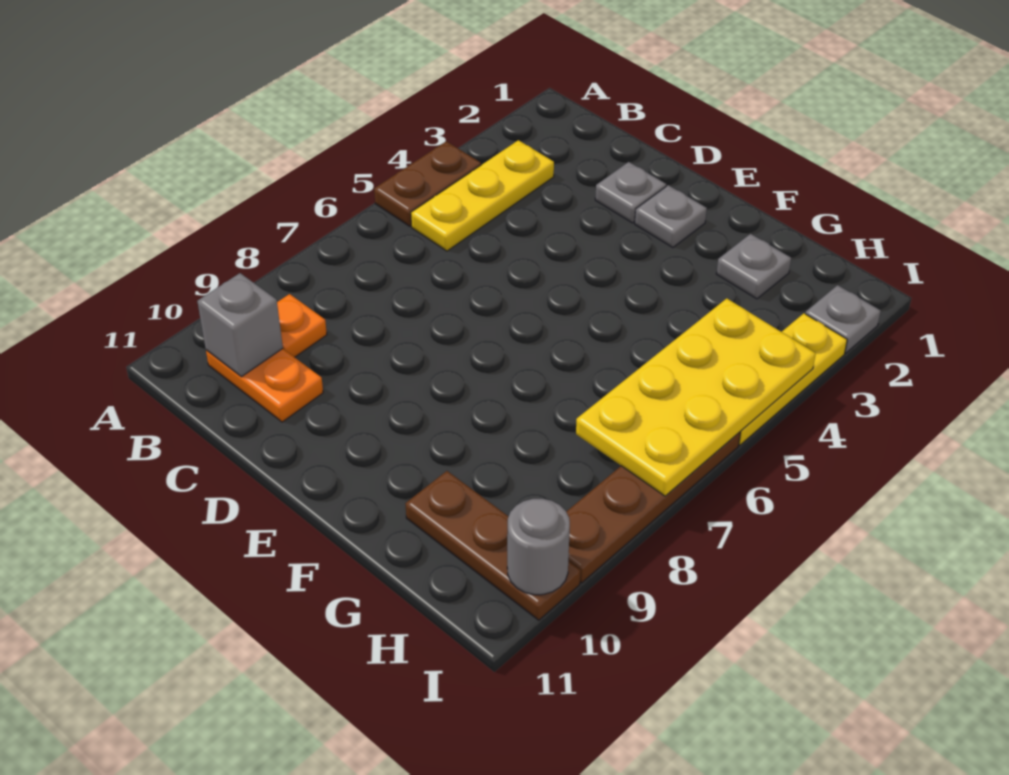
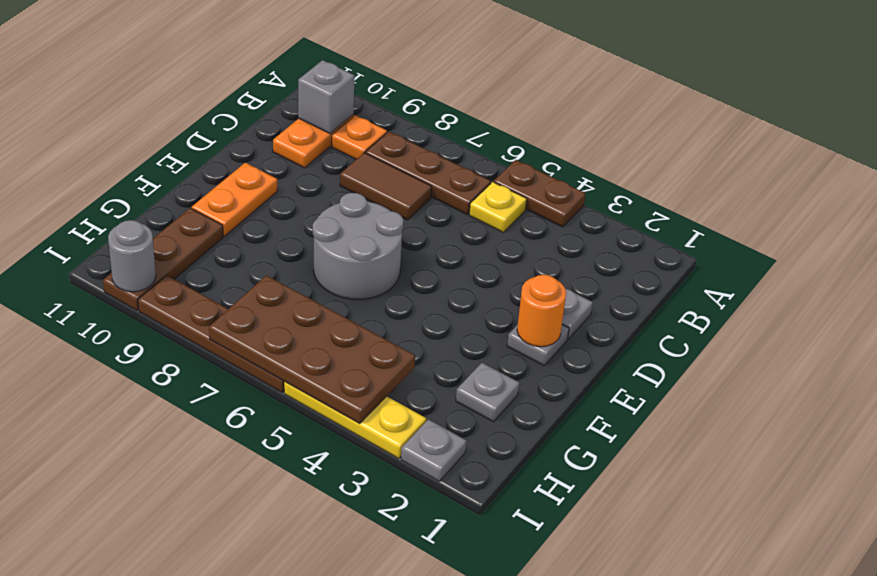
yellow 1x3 plate [411,140,554,251] -> yellow 1x1 plate [469,182,527,232]
none -> brown 1x3 plate [365,131,491,214]
none -> brown 1x2 tile [340,153,432,220]
none -> orange 1x1 round brick [517,275,566,347]
none -> grey 2x2 round brick [313,193,403,299]
none -> orange 1x2 plate [192,163,277,236]
yellow 2x4 plate [576,298,816,496] -> brown 2x4 plate [209,275,415,424]

